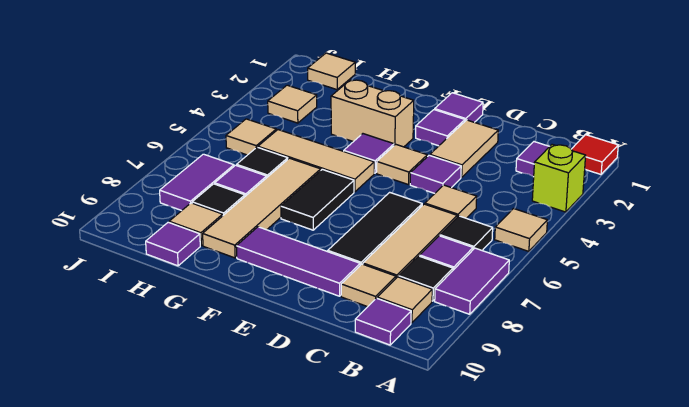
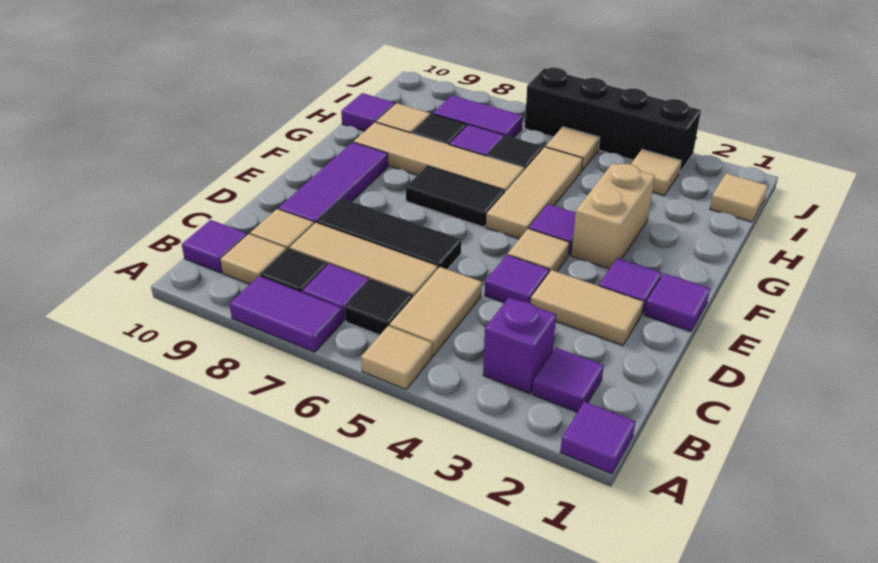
red 1x1 tile [571,135,618,174] -> purple 1x1 tile [560,402,636,474]
lime 1x1 brick [532,144,586,212] -> none
none -> purple 1x1 brick [483,297,556,394]
tan 1x1 tile [425,185,477,218] -> tan 1x2 tile [389,267,482,356]
none -> black 1x4 brick [525,68,701,174]

